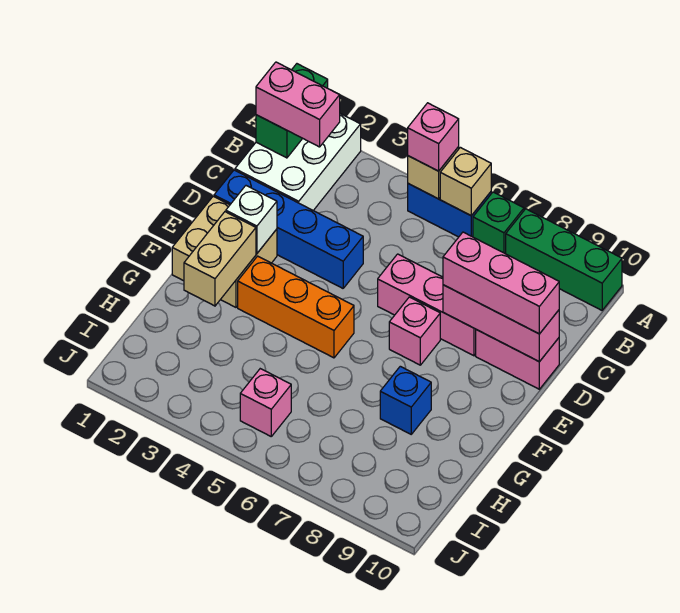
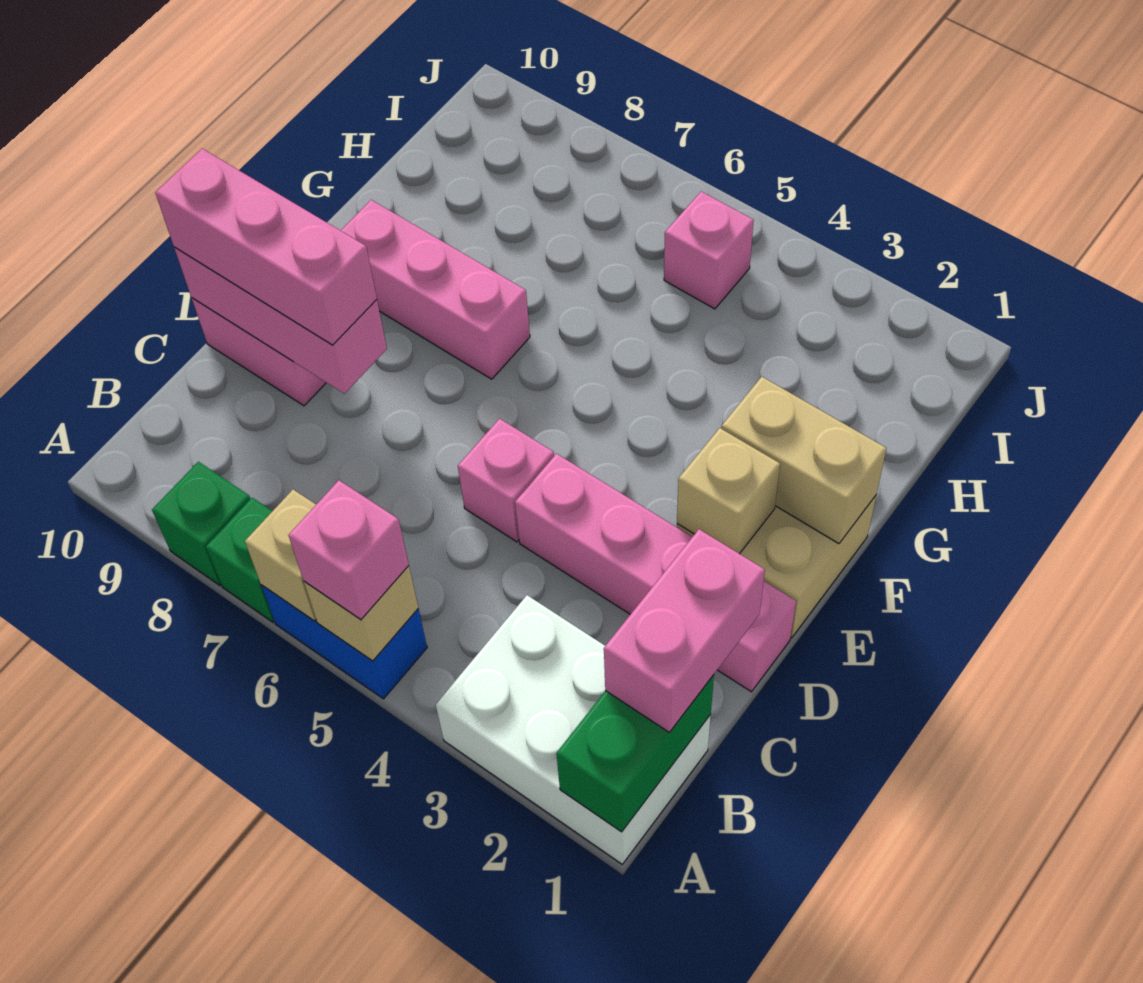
white 2x3 brick [235,114,361,210] -> white 2x3 brick turned to [436,595,711,864]
green 1x3 brick [506,209,622,310] -> green 1x1 brick [152,462,250,585]
pink 1x2 brick [256,62,340,147] -> pink 1x2 brick turned to [604,529,765,732]
blue 1x4 brick [214,170,363,288] -> pink 1x4 brick [515,454,796,692]
pink 1x3 brick [378,254,476,356] -> pink 1x3 brick moved to [341,200,530,379]
white 1x1 brick [226,186,277,253] -> tan 1x1 brick [677,428,780,554]
pink 1x1 brick [389,297,440,365] -> pink 1x1 brick moved to [458,419,554,542]
tan 1x2 brick [184,212,256,306] -> tan 1x2 brick turned to [721,377,886,544]
orange 1x3 brick [238,256,354,358] -> none
blue 1x1 brick [380,366,431,434] -> none

